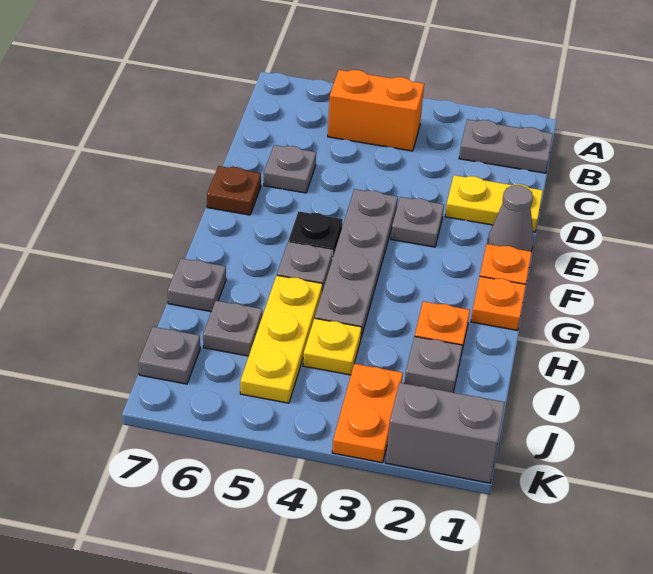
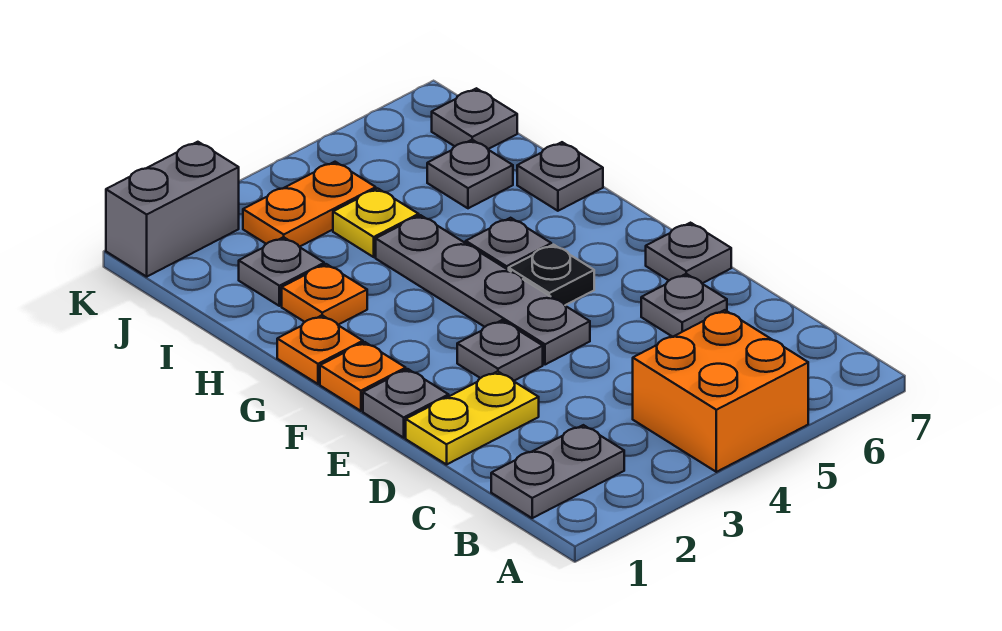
orange 1x2 brick [328,70,424,151] -> orange 2x2 brick [633,310,808,472]
grey 1x1 cone [488,185,534,251] -> grey 1x1 plate [363,369,449,438]
brown 1x1 plate [207,166,261,215] -> grey 1x1 plate [646,223,731,283]
yellow 1x3 plate [240,275,322,403] -> none
orange 1x2 plate [332,364,403,463] -> orange 1x2 plate turned to [243,162,376,247]

